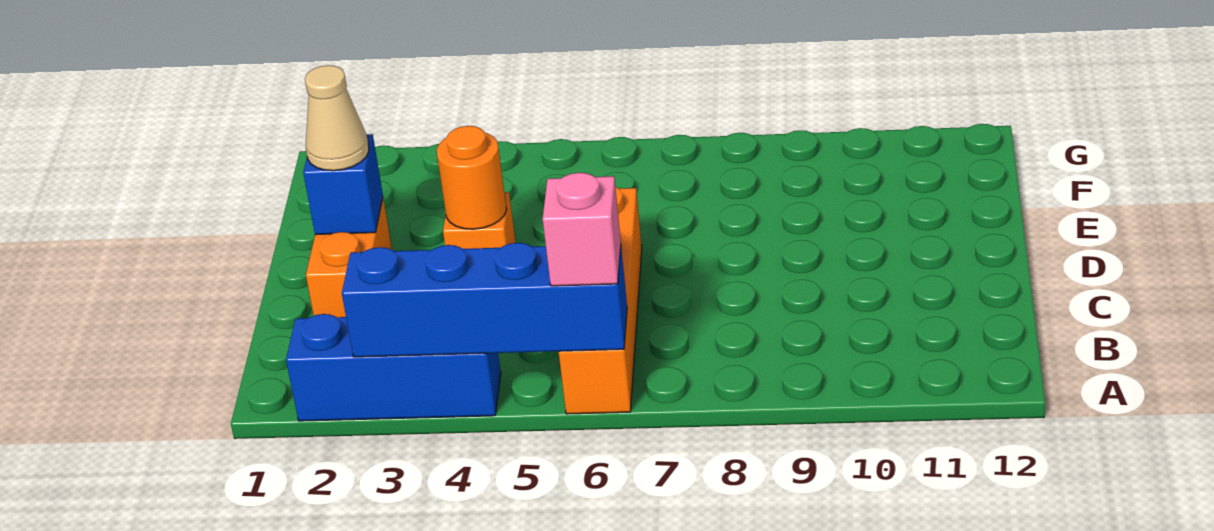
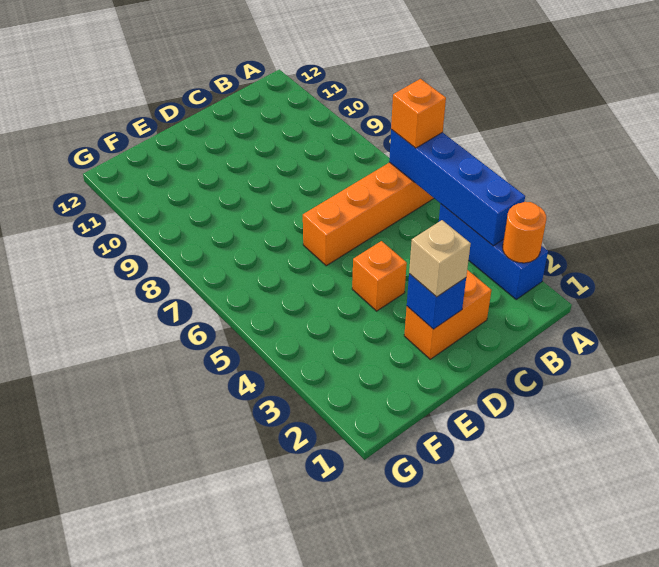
pink 1x1 brick [543,173,621,286] -> orange 1x1 brick [391,79,446,148]
tan 1x1 cone [305,65,369,171] -> tan 1x1 brick [409,220,471,297]
orange 1x1 round brick [437,126,507,229] -> orange 1x1 round brick moved to [503,202,546,263]

